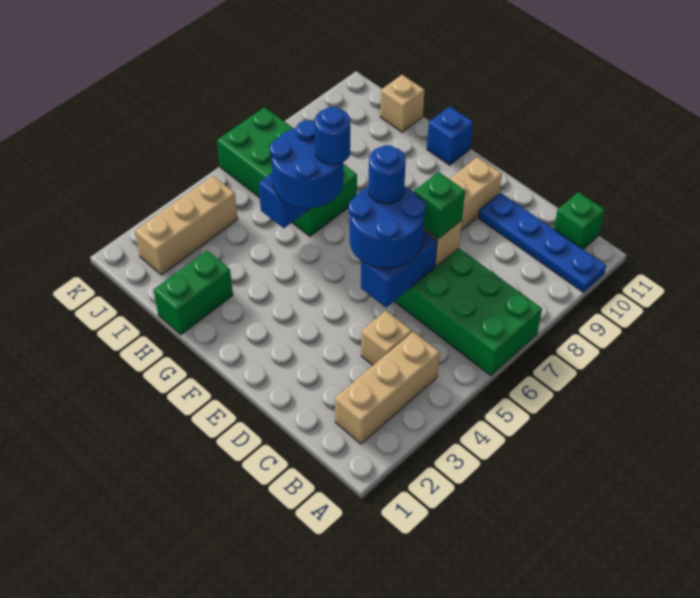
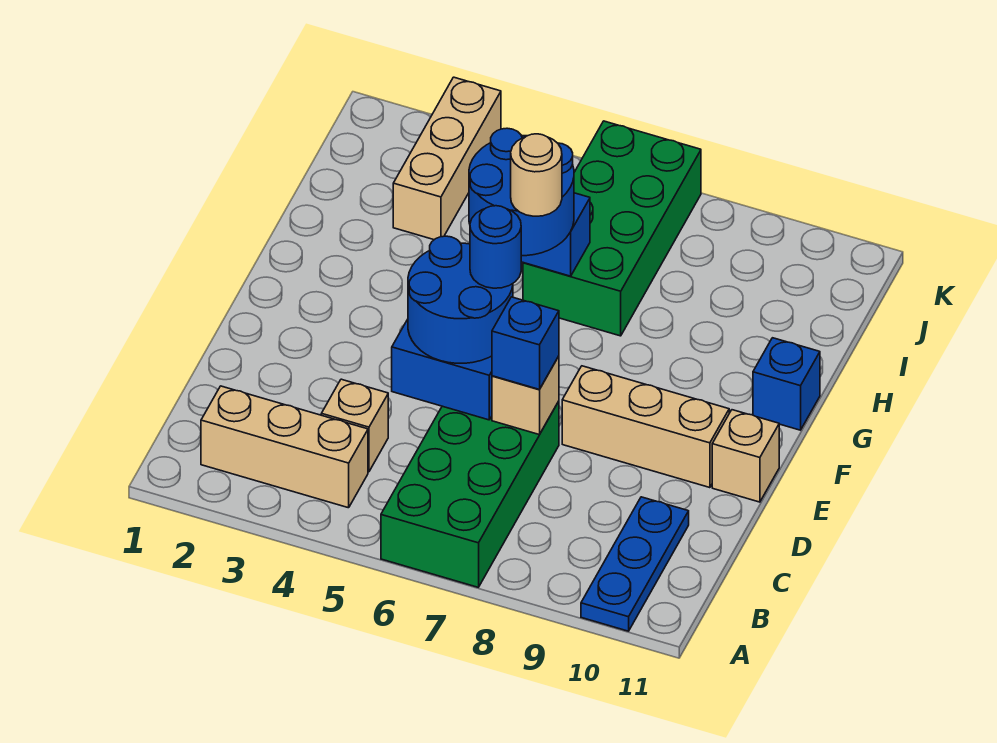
blue 1x4 plate [479,193,606,292] -> blue 1x3 plate [581,497,689,631]
green 1x1 brick [554,192,604,249] -> none
green 1x1 brick [414,172,465,239] -> blue 1x1 brick [492,297,559,390]
blue 1x1 round brick [315,107,350,165] -> tan 1x1 round brick [511,134,562,216]
green 1x2 brick [154,251,233,335] -> none
tan 1x1 brick [380,75,424,132] -> tan 1x1 brick moved to [712,410,779,502]
tan 1x3 brick [135,176,238,275] -> tan 1x3 brick turned to [393,77,501,240]

